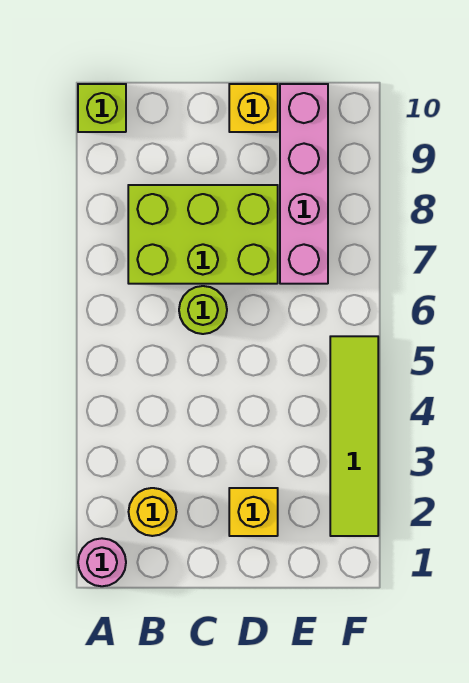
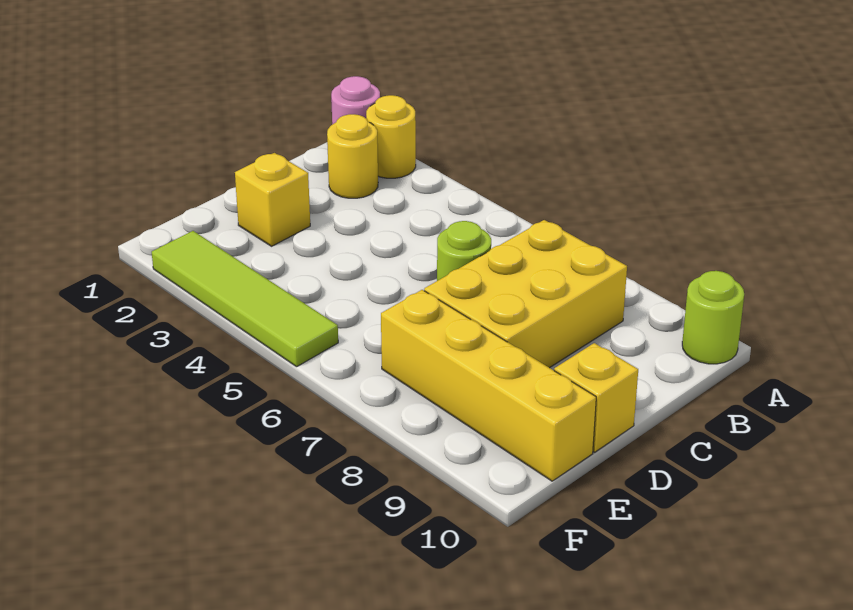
none -> yellow 1x1 round brick [366,95,416,178]
lime 1x1 brick [78,84,126,132] -> lime 1x1 round brick [682,271,744,364]
lime 2x3 brick [128,185,278,284] -> yellow 2x3 brick [424,220,627,368]
pink 1x4 brick [280,84,328,284] -> yellow 1x4 brick [381,290,596,481]

